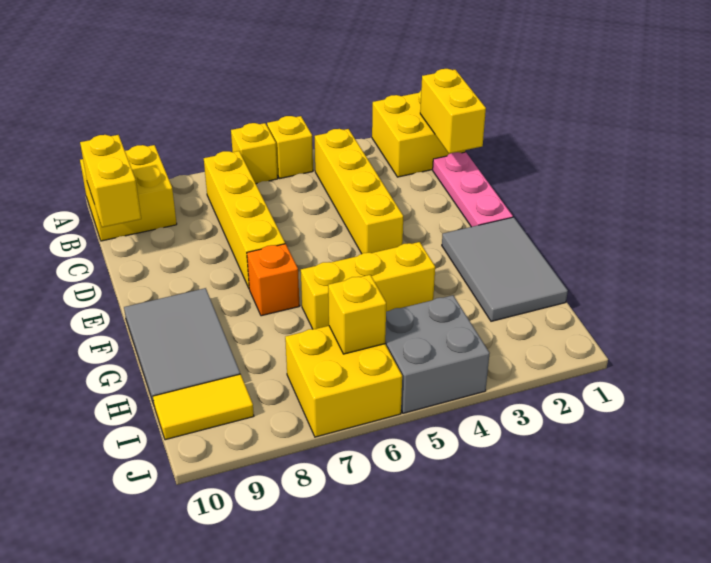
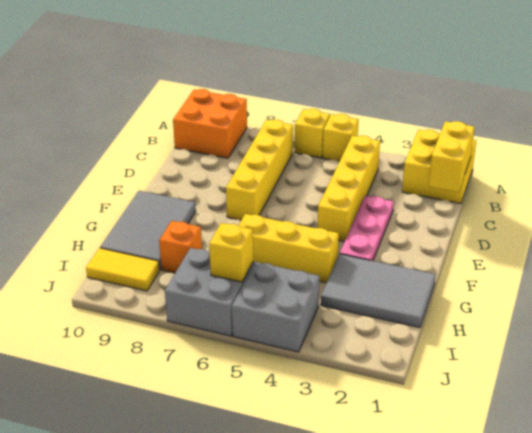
yellow 2x2 brick [80,145,177,241] -> orange 2x2 brick [173,89,247,158]
yellow 1x2 brick [80,135,141,227] -> none
pink 1x3 plate [433,152,513,227] -> pink 1x3 plate moved to [340,196,394,261]
grey 2x3 tile [442,217,568,321] -> grey 2x3 tile turned to [321,254,436,328]
orange 1x1 brick [247,244,299,316] -> orange 1x1 brick moved to [159,221,202,273]
yellow 2x2 brick [285,326,402,437] -> grey 2x2 brick [165,248,253,336]

